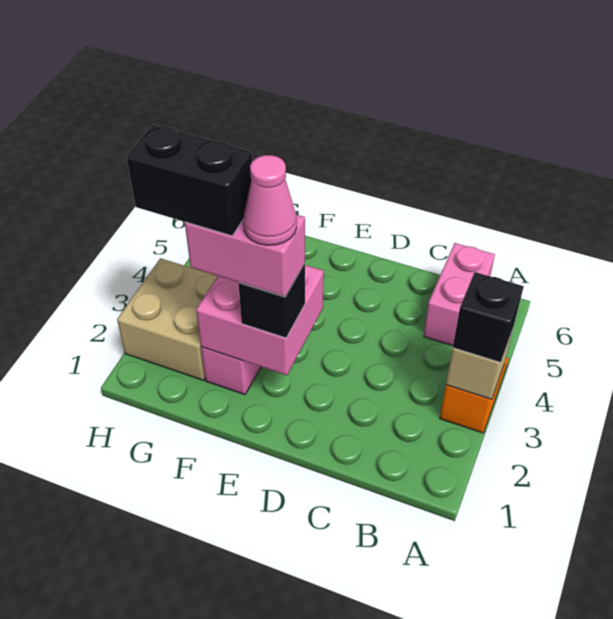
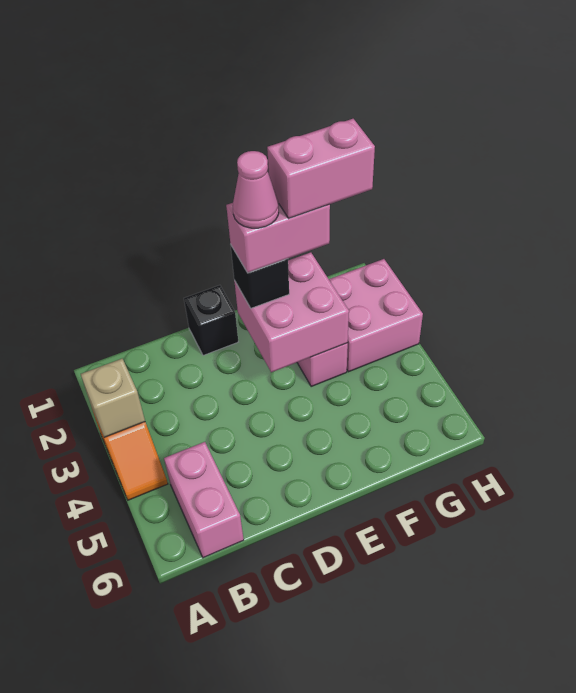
black 1x1 brick [453,272,524,362] -> black 1x1 brick moved to [184,285,238,355]
black 1x2 brick [127,125,252,236] -> pink 1x2 brick [267,119,375,218]
tan 2x2 brick [117,258,217,380] -> pink 2x2 brick [329,259,423,372]

